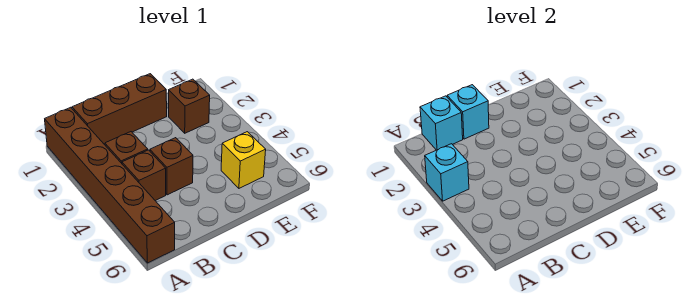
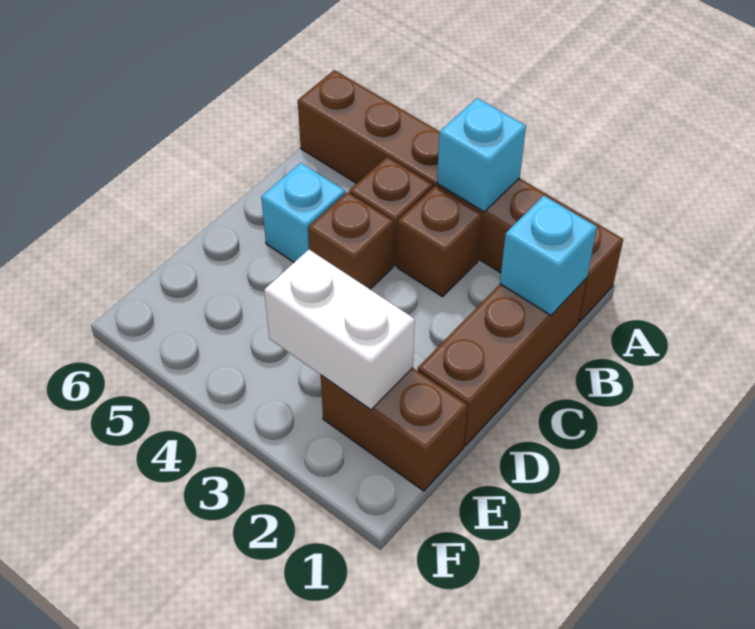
cyan 1x1 brick [447,85,489,139] -> cyan 1x1 brick moved to [261,163,345,262]
brown 1x1 brick [169,79,210,133] -> brown 1x2 brick [321,368,468,491]
none -> white 1x2 brick [264,250,415,410]
yellow 1x1 brick [221,132,266,188] -> none

